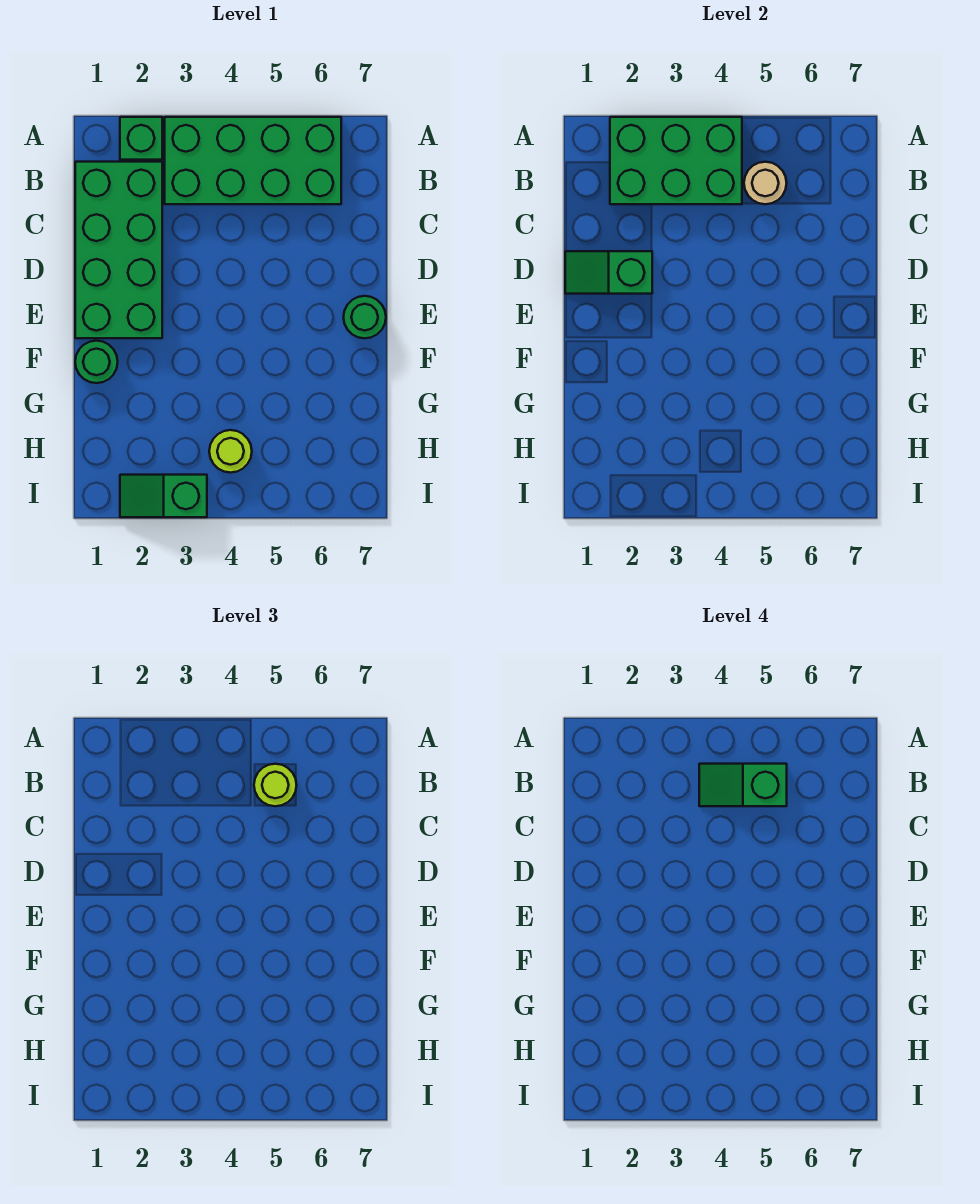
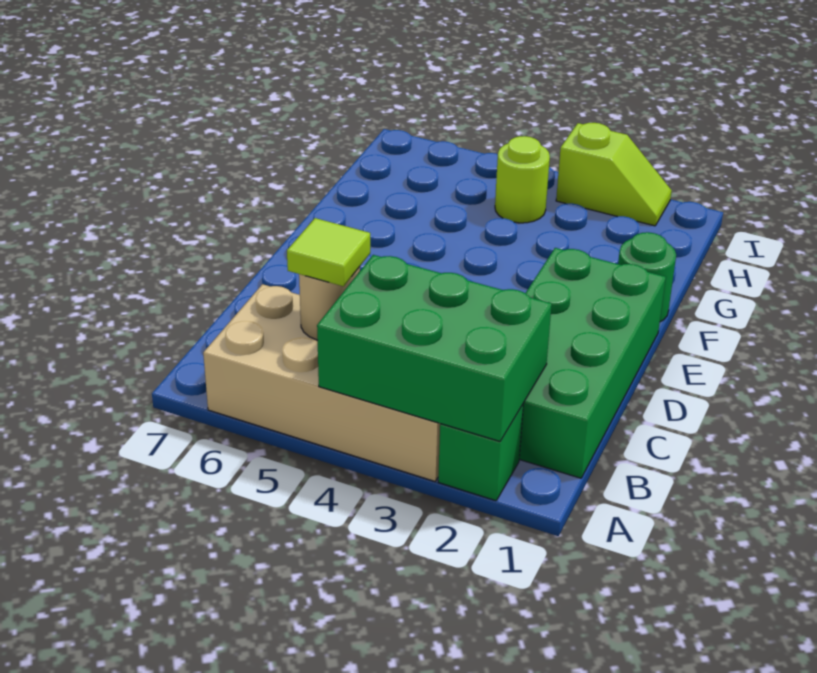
green 2x4 brick [165,117,341,204] -> tan 2x4 brick [203,284,440,481]
green 1x2 slope [699,764,787,806] -> none
lime 1x1 round brick [254,764,297,806] -> lime 1x1 tile [287,218,370,286]
green 1x2 slope [565,251,652,294] -> none
green 1x1 round brick [343,296,386,338] -> none
green 1x2 slope [120,475,207,517] -> lime 1x2 slope [556,123,672,226]

